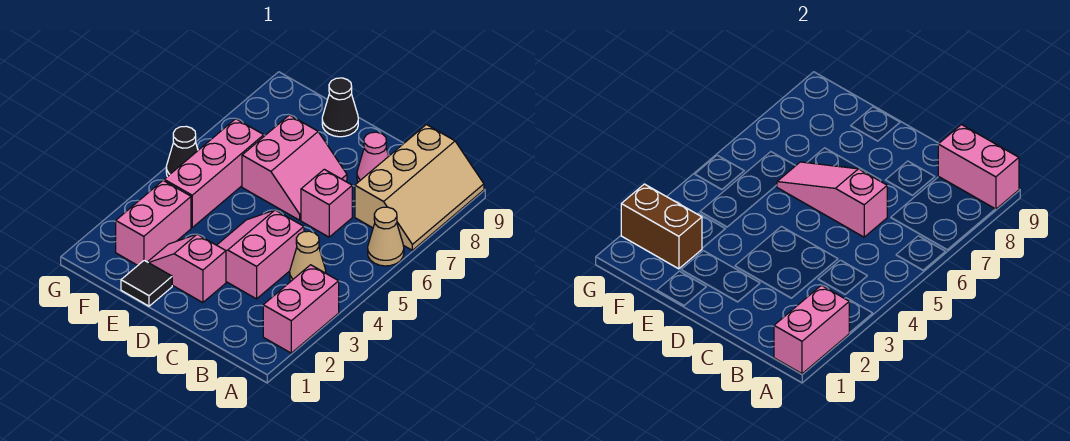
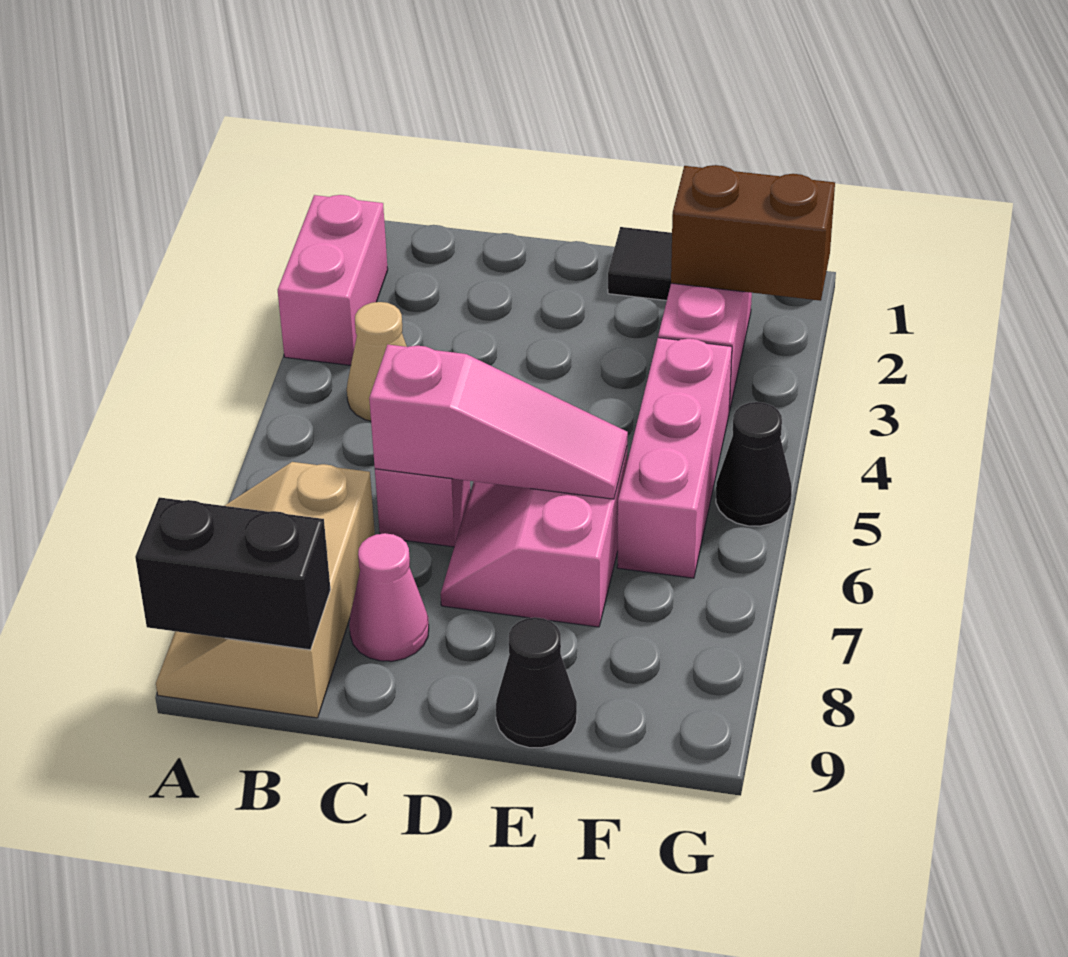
pink 1x2 brick [774,285,849,374] -> none
tan 1x1 cone [368,207,404,266] -> none
pink 1x2 brick [938,125,1019,209] -> black 1x2 brick [135,497,331,650]
pink 2x2 slope [217,210,304,299] -> none
pink 1x2 slope [148,234,226,303] -> none

